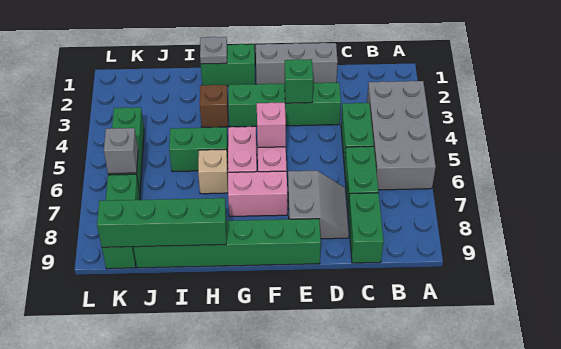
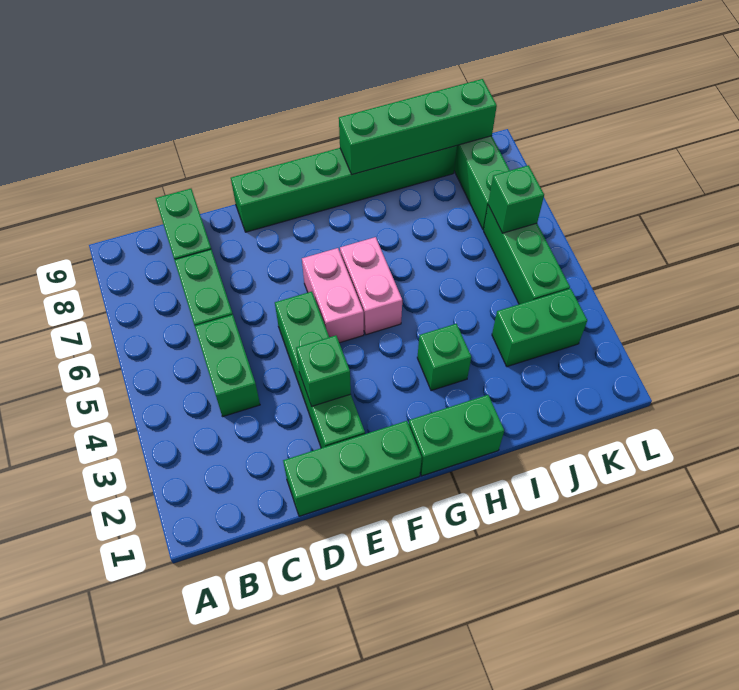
grey 2x4 brick [367,81,436,190] -> none
grey 1x3 brick [256,42,338,84] -> green 1x3 brick [283,421,422,516]
green 1x4 brick [228,82,341,127] -> green 1x4 brick turned to [275,292,365,448]
grey 2x2 slope [288,171,349,239] -> none
pink 1x1 brick [257,103,286,147] -> none
pink 1x2 brick [228,171,287,217] -> none
grey 1x1 plate [200,37,227,64] -> none
brown 1x1 brick [200,85,228,128] -> green 1x1 brick [417,324,471,391]
green 1x2 brick [169,127,228,172] -> green 1x2 brick moved to [492,289,587,367]
tan 1x1 brick [198,149,228,194] -> none
grey 1x1 brick [104,128,138,174] -> green 1x1 brick [488,165,544,233]

